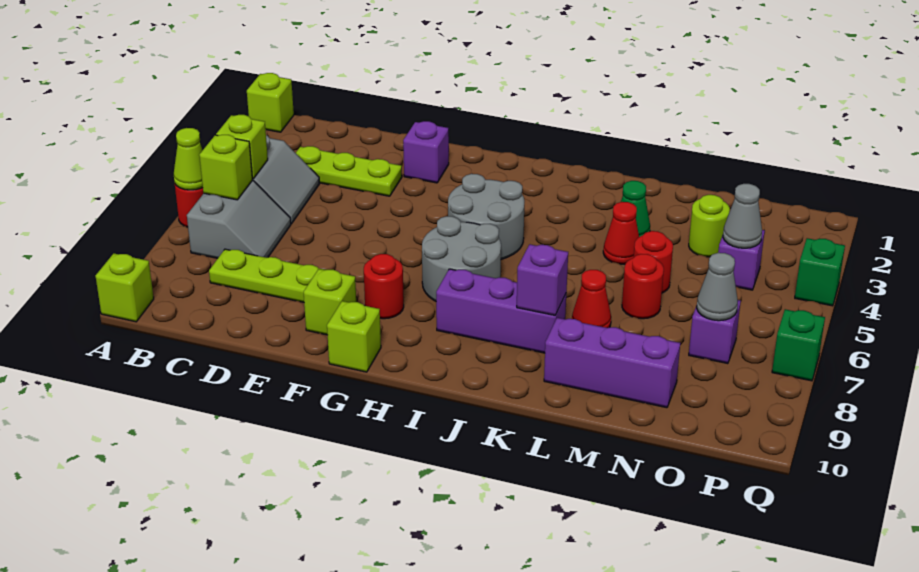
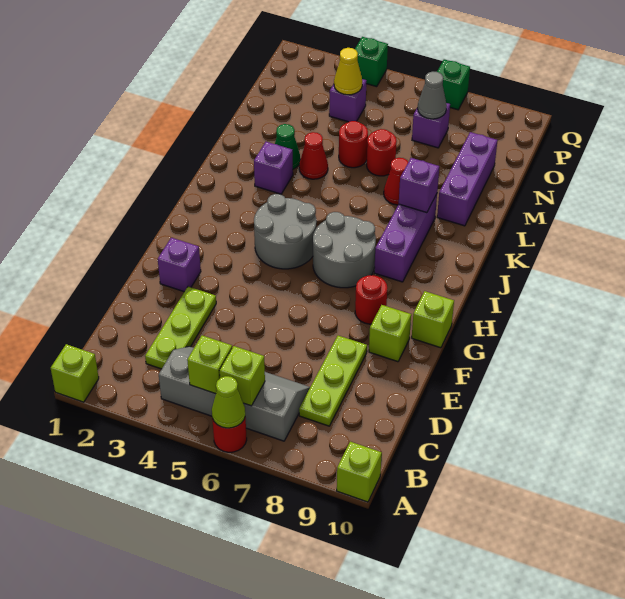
none -> purple 1x1 brick [254,142,293,194]
lime 1x1 round brick [689,195,730,257] -> none
grey 1x1 cone [723,184,762,248] -> yellow 1x1 cone [334,48,362,95]

